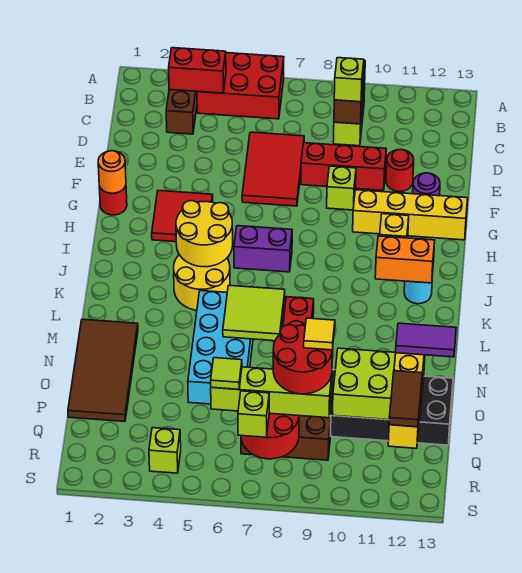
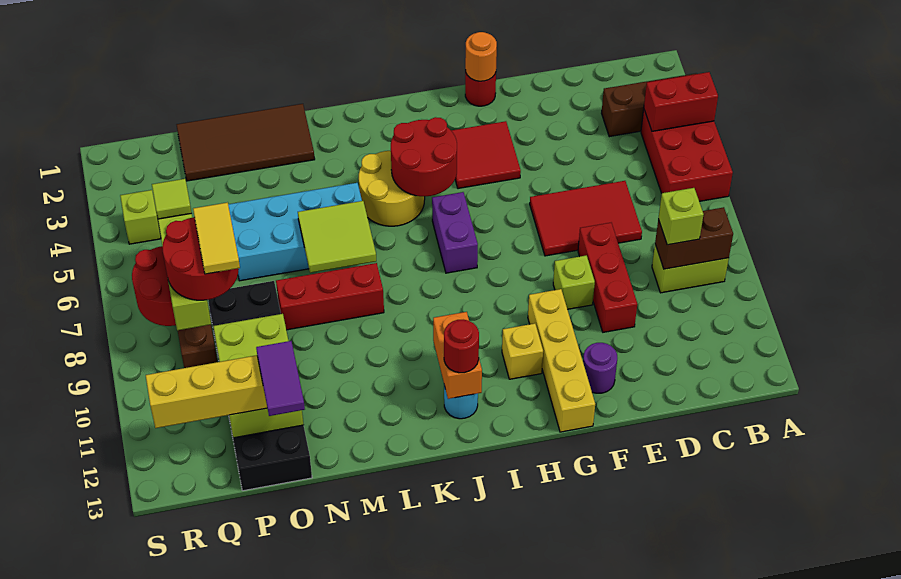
red 1x2 brick [169,48,226,93] -> red 1x2 brick turned to [644,72,718,131]
red 1x1 round brick [386,149,414,192] -> red 1x1 round brick moved to [444,320,479,373]
yellow 2x2 round brick [176,201,233,267] -> red 2x2 round brick [391,117,457,196]
yellow 1x1 tile [304,318,335,350] -> yellow 1x2 tile [193,202,240,274]
brown 1x2 tile [389,371,422,427] -> none
lime 1x1 brick [238,391,269,437] -> none

